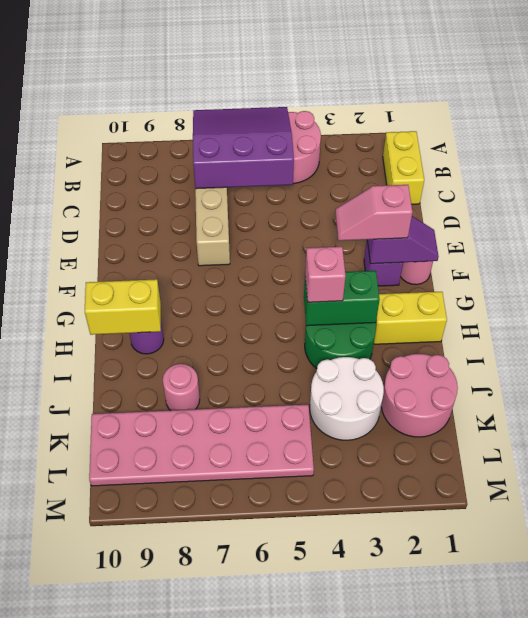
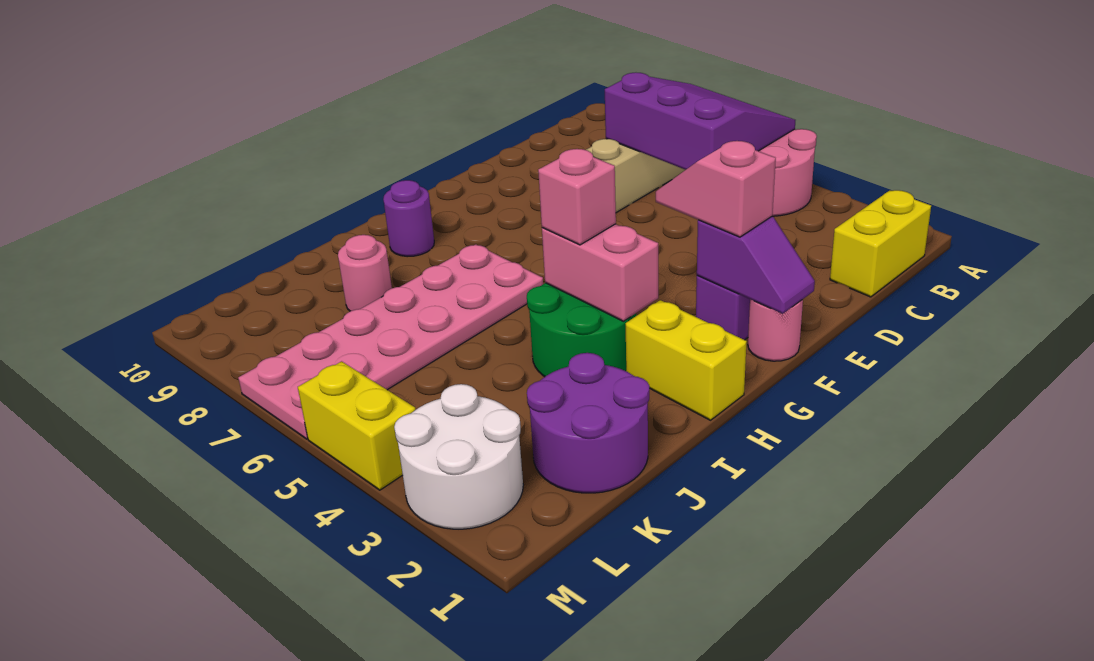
green 1x2 brick [304,271,380,326] -> pink 1x2 brick [542,224,658,321]
yellow 1x2 brick [85,279,161,335] -> yellow 1x2 brick moved to [298,361,416,490]
pink 2x2 round brick [381,354,458,437] -> purple 2x2 round brick [527,353,649,493]
white 2x2 round brick [310,357,384,440] -> white 2x2 round brick moved to [394,384,523,529]
pink 2x6 plate [89,405,314,486] -> pink 2x6 plate turned to [238,244,543,439]

